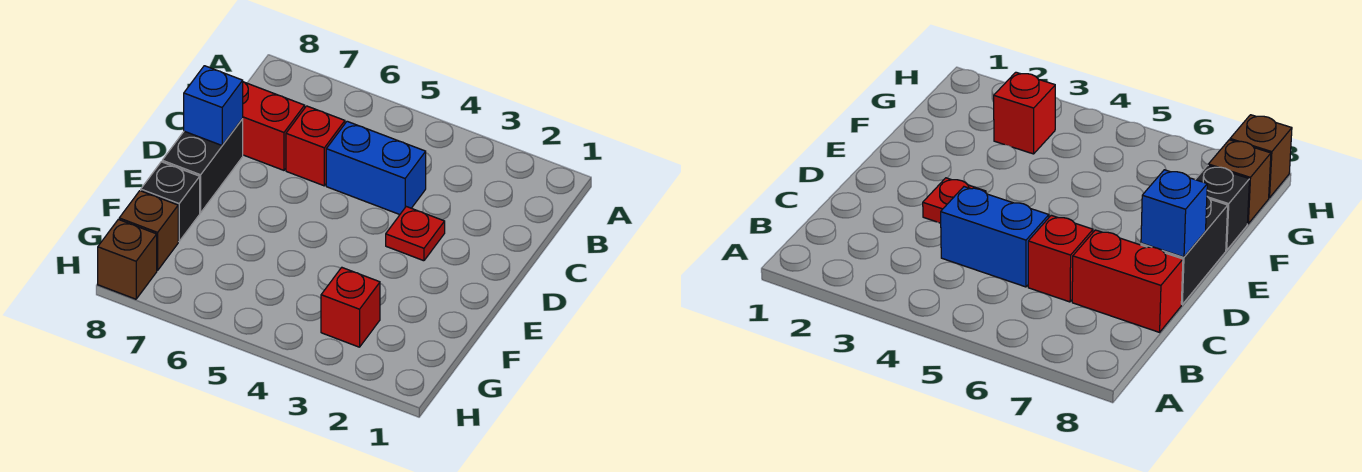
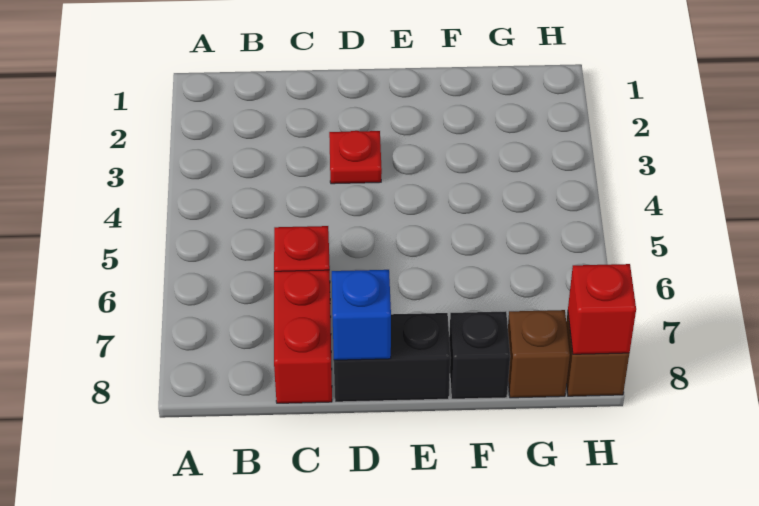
blue 1x2 brick [326,121,426,215] -> none
red 1x1 brick [321,268,380,347] -> red 1x1 brick moved to [568,264,636,354]

